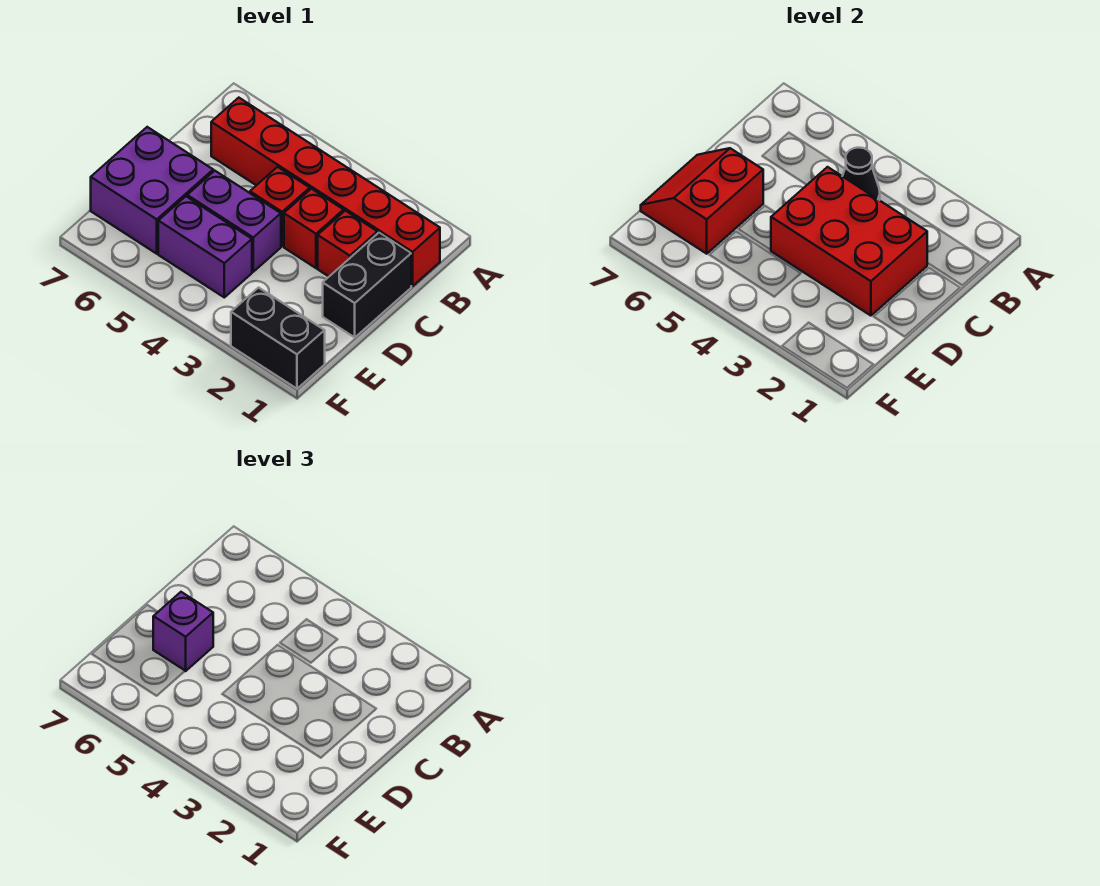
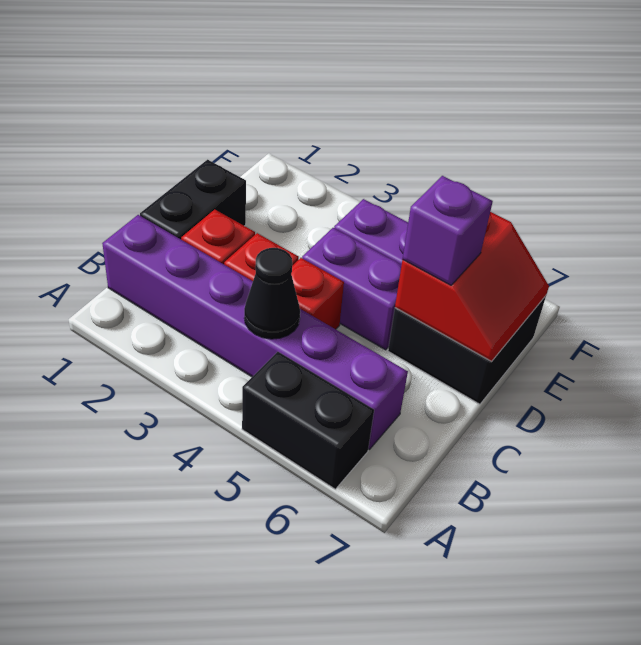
red 1x6 brick [211,98,440,286] -> purple 1x6 brick [102,215,408,450]
red 2x3 brick [771,167,927,316] -> none
purple 2x2 brick [91,127,213,254] -> black 2x2 brick [388,296,546,404]
black 1x2 brick [231,288,325,389] -> black 1x2 brick moved to [242,352,374,489]

